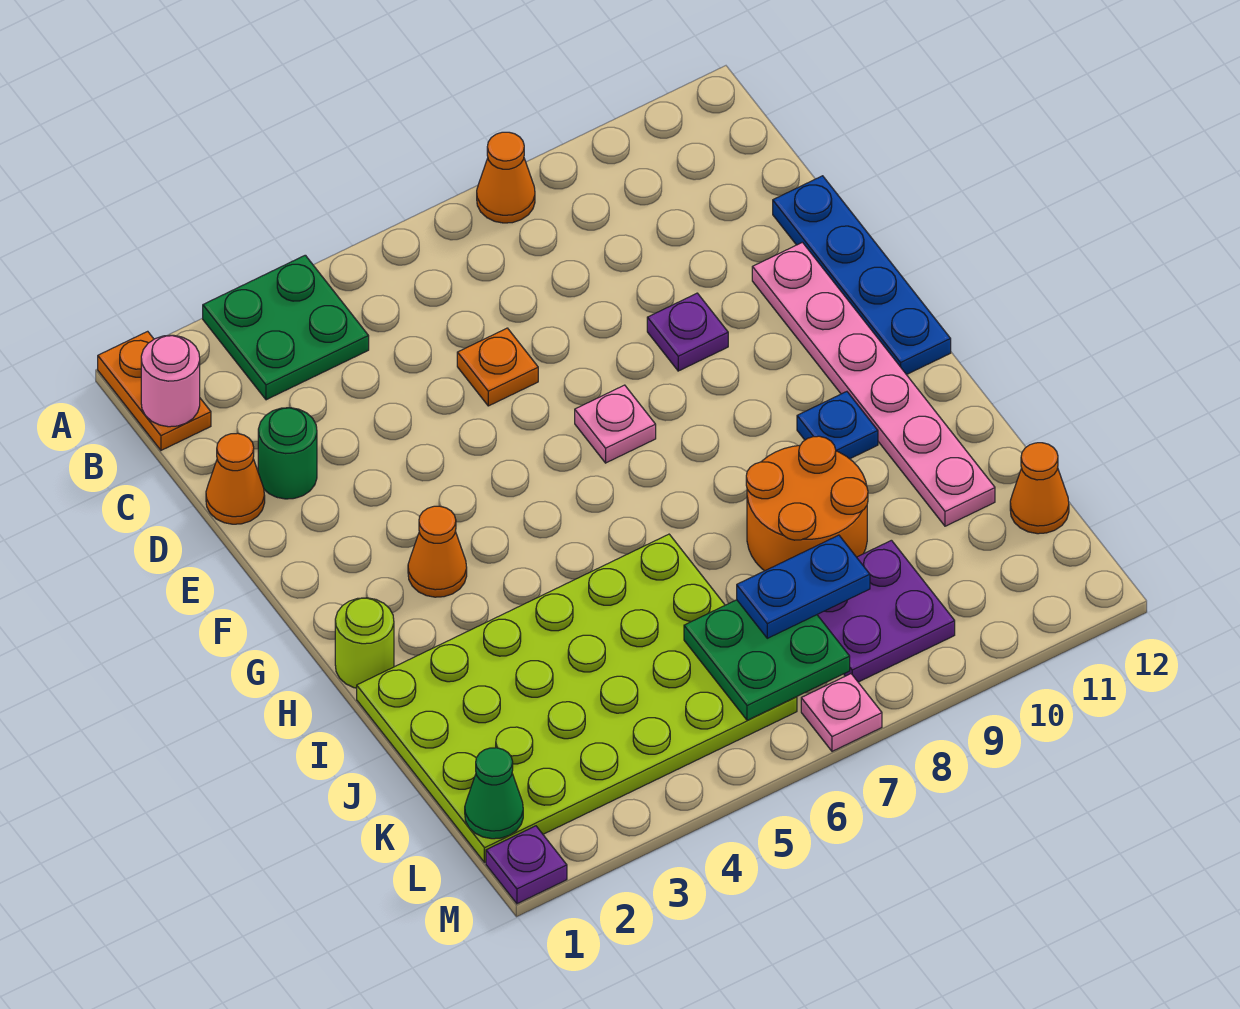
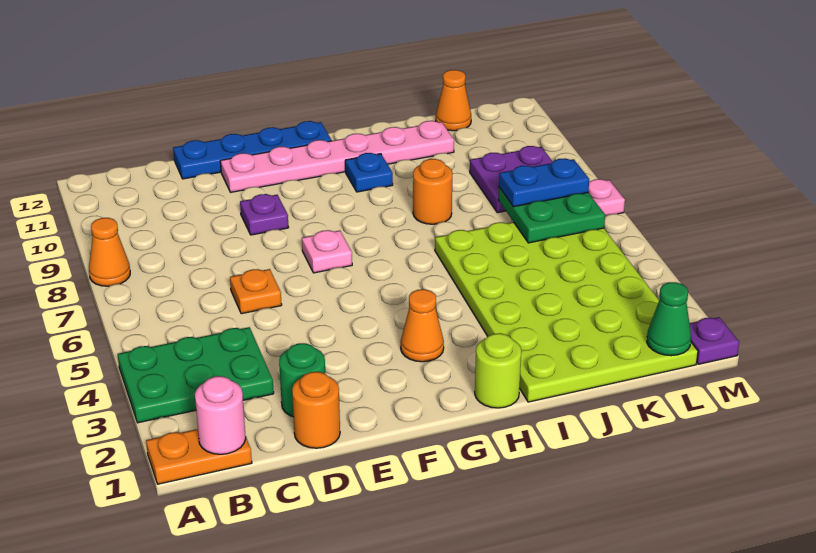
green 2x2 plate [203,255,369,400] -> green 2x3 plate [118,327,274,423]
orange 1x1 cone [206,433,265,524] -> orange 1x1 round brick [292,372,340,448]
orange 2x2 round brick [746,436,868,571] -> orange 1x1 round brick [413,159,452,224]
blue 1x2 plate [737,535,870,638] -> blue 1x2 plate turned to [499,158,589,207]

